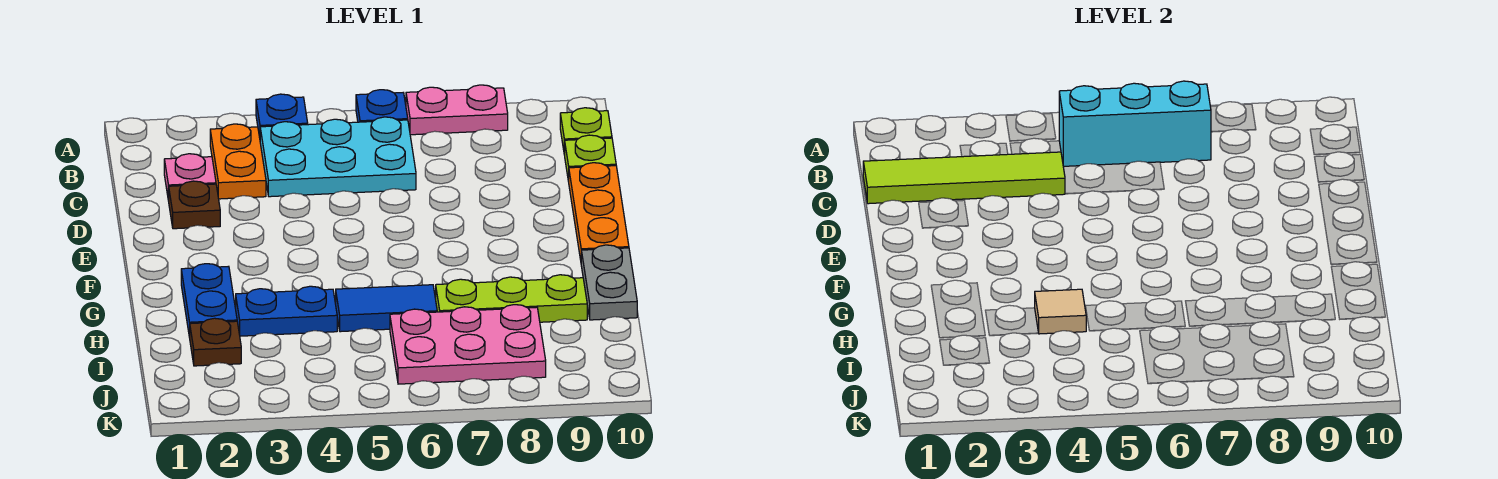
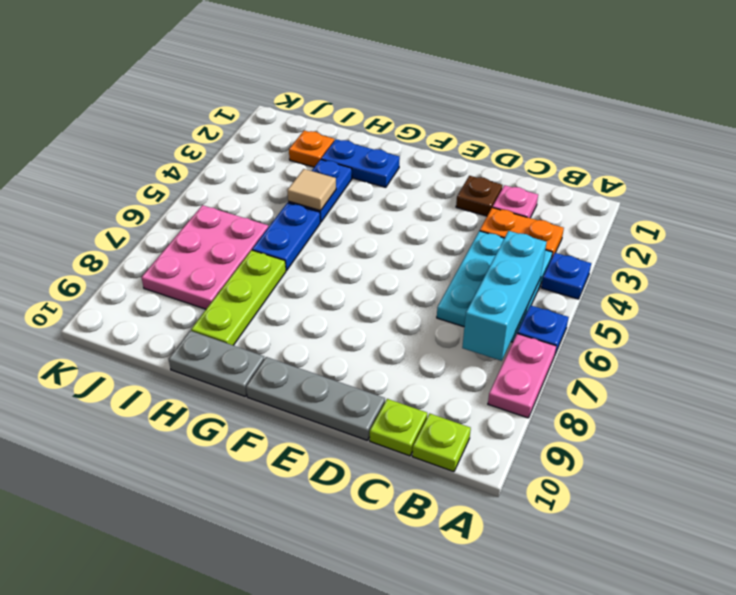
lime 1x4 tile [863,152,1065,204] -> none
orange 1x3 plate [569,163,629,260] -> grey 1x3 plate [246,357,385,441]
blue 1x2 tile [336,285,437,332] -> blue 1x2 plate [252,203,320,270]
brown 1x1 plate [190,318,241,366] -> orange 1x1 plate [289,130,334,167]

